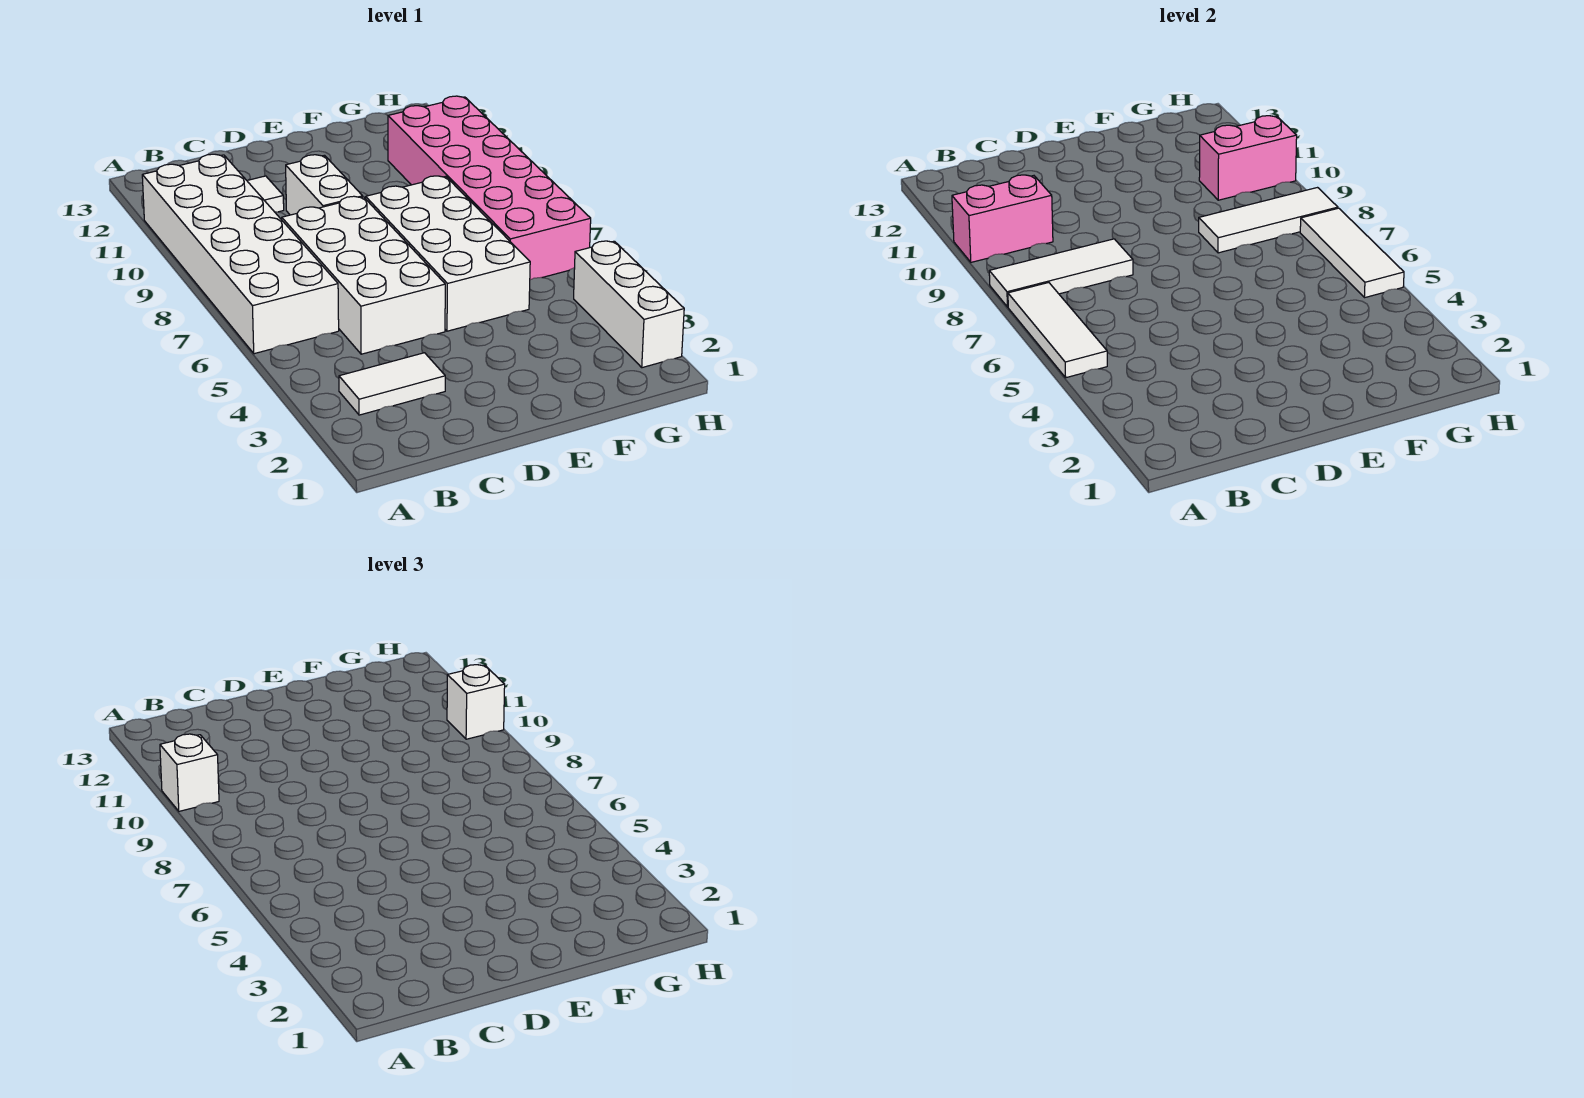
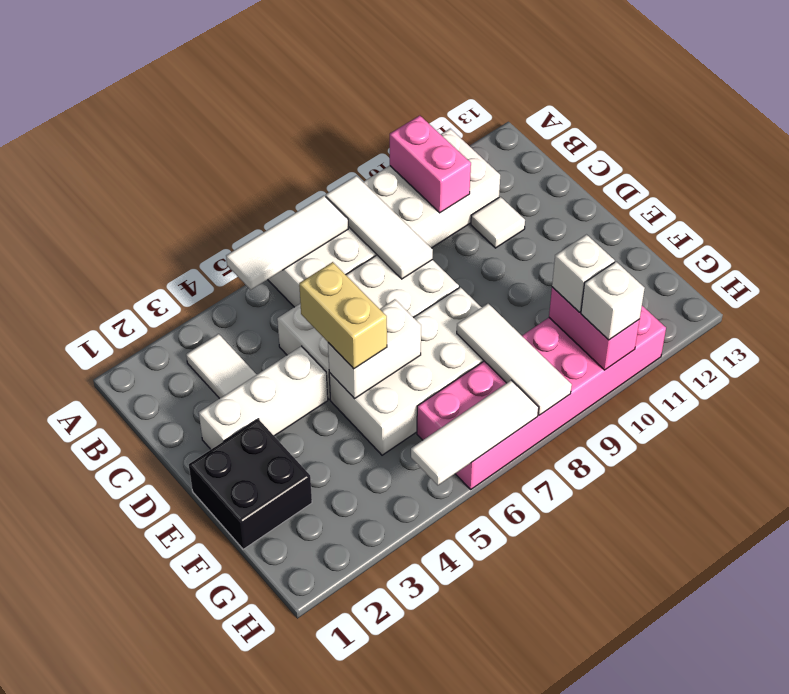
white 1x1 brick [160,734,219,811] -> white 1x1 brick moved to [552,235,615,312]
none -> tan 1x2 brick [299,262,387,369]
white 1x2 brick [286,155,363,215] -> white 1x2 brick moved to [328,299,421,399]
none -> black 2x2 brick [189,419,312,549]
white 1x3 brick [574,241,684,368] -> white 1x3 brick moved to [199,346,328,449]

